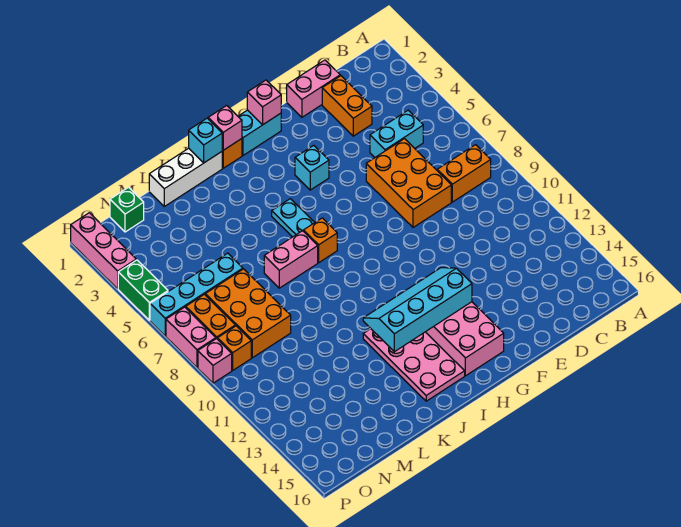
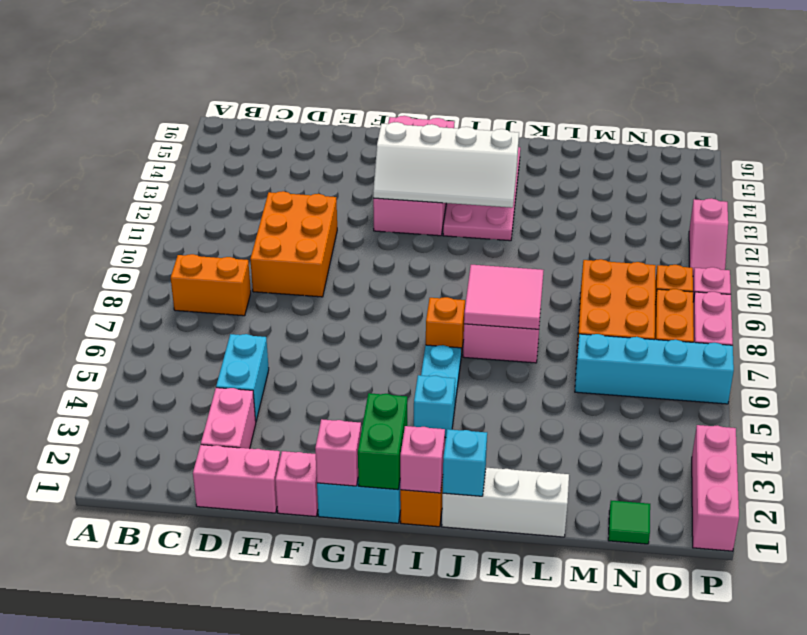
cyan 1x2 brick [370,110,423,157] -> cyan 1x2 brick turned to [216,334,269,421]
orange 1x2 brick [322,76,372,136] -> pink 1x2 brick [201,388,256,449]
orange 2x3 brick [366,139,451,228] -> orange 2x3 brick moved to [250,191,337,297]
none -> pink 1x1 brick [275,451,318,516]
cyan 1x1 brick [295,145,329,190] -> cyan 1x1 brick moved to [414,375,455,437]
cyan 2x4 slope [363,268,472,352] -> white 2x4 slope [373,122,519,208]
none -> pink 2x2 tile [464,265,544,329]
green 1x1 brick [110,187,144,232] -> green 1x1 tile [608,501,650,544]
green 1x2 brick [118,260,168,320] -> green 1x2 brick moved to [358,393,407,490]
none -> pink 1x2 slope [689,198,728,275]

